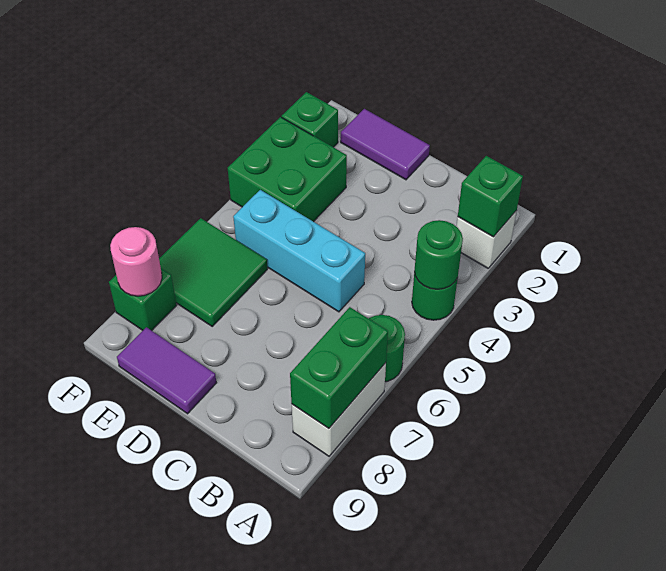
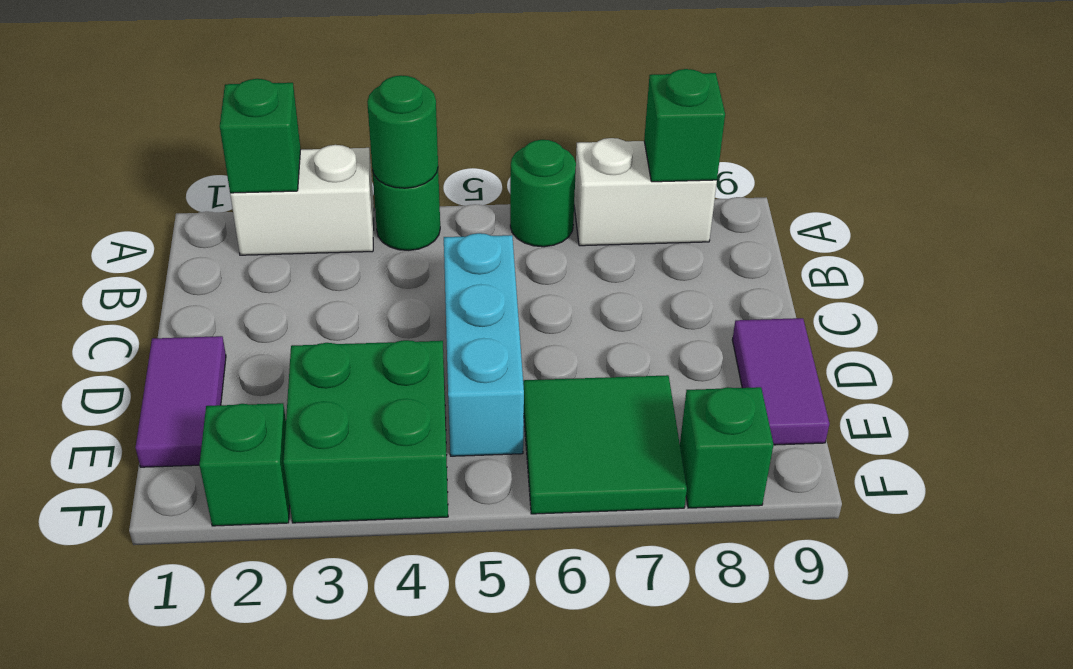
white 1x1 brick [456,211,517,268] -> white 1x2 brick [230,145,374,255]
green 1x2 brick [290,307,388,428] -> green 1x1 brick [644,69,725,182]
pink 1x1 round brick [110,227,162,296] -> none

